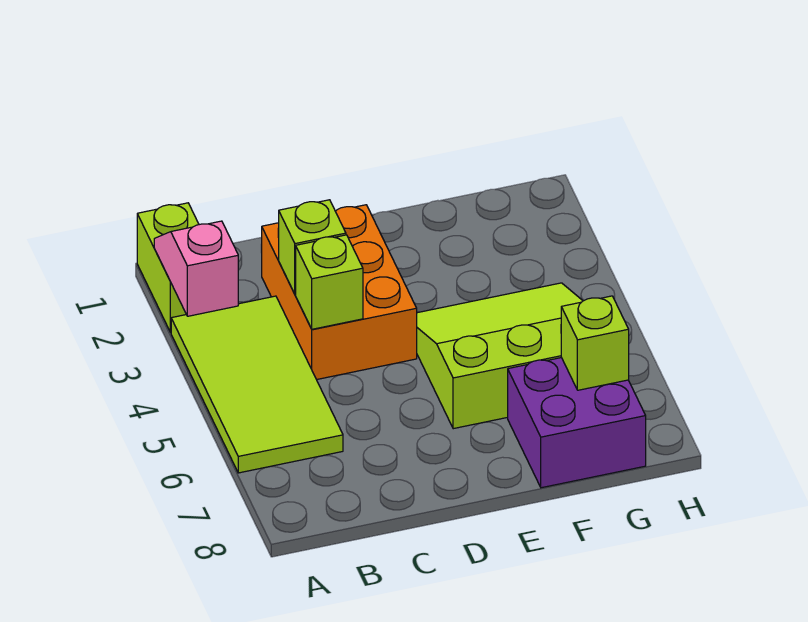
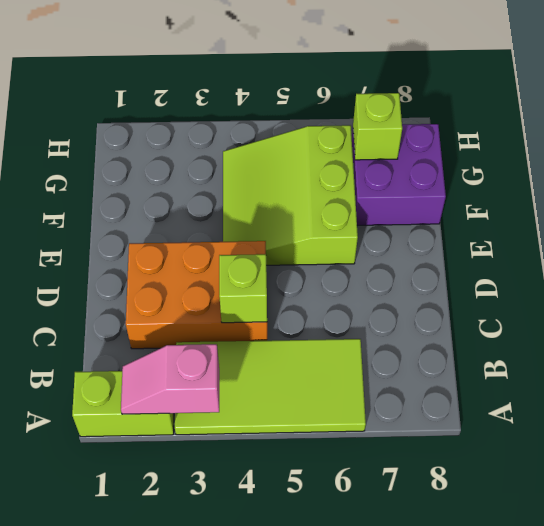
lime 1x1 brick [278,200,346,294] -> none

